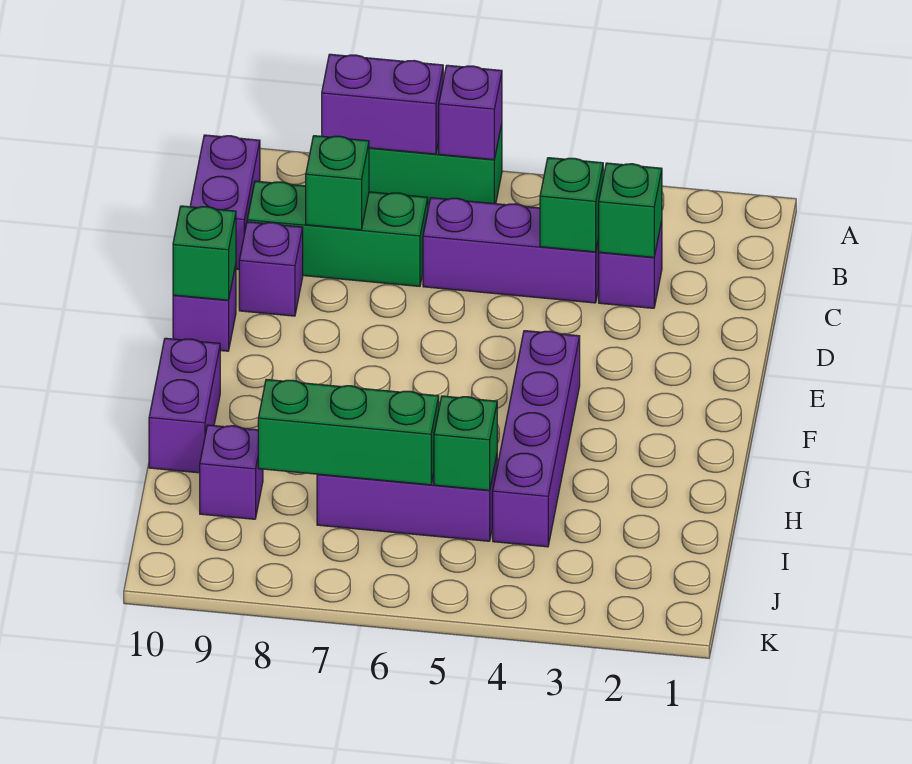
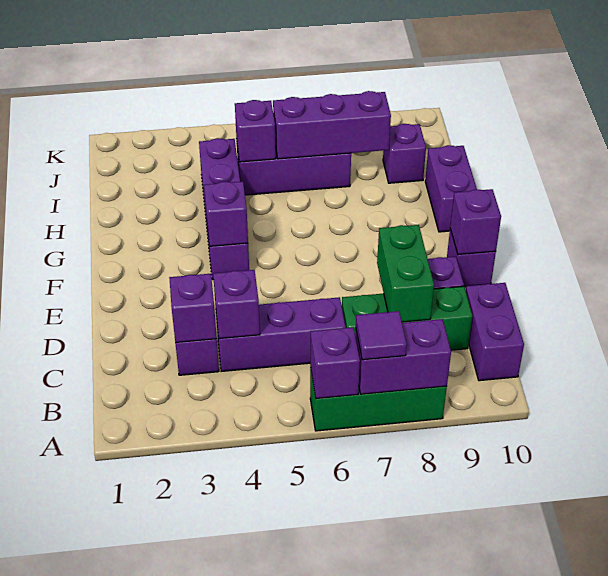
none -> purple 1x1 tile [356,311,407,360]
green 1x1 brick [598,163,662,257] -> purple 1x1 brick [169,274,217,343]
green 1x1 brick [540,158,603,252] -> purple 1x1 brick [213,270,260,339]
green 1x1 brick [306,136,369,230] -> green 1x2 brick [377,225,434,322]
green 1x1 brick [173,206,236,300] -> purple 1x1 brick [450,189,501,255]
none -> purple 1x1 brick [204,182,248,246]
green 1x1 brick [434,396,497,490] -> purple 1x1 brick [235,100,276,162]
green 1x3 brick [258,380,439,485] -> purple 1x3 brick [273,91,391,159]

